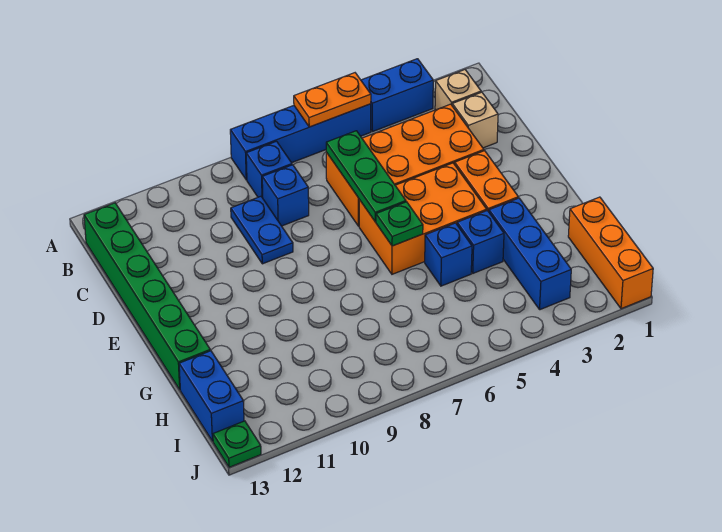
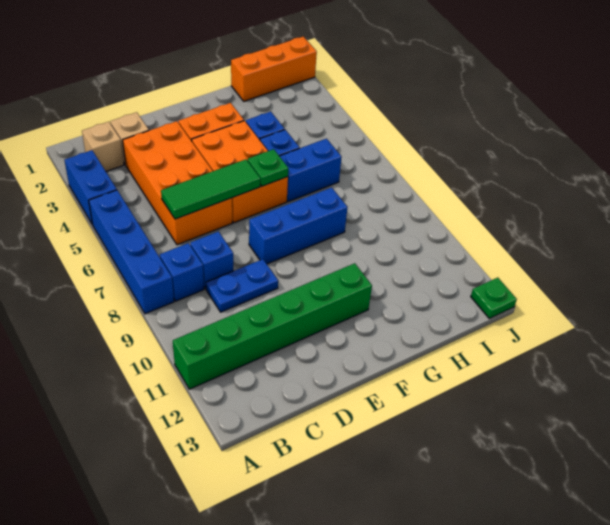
orange 1x2 plate [294,73,371,127] -> none
green 1x6 brick [84,203,210,389] -> green 1x6 brick moved to [173,263,372,389]
green 1x3 plate [326,131,406,222] -> green 1x3 tile [161,159,260,219]
blue 1x3 brick [489,198,571,310] -> blue 1x3 brick moved to [249,187,348,264]
blue 1x2 brick [179,351,244,441] -> blue 1x2 brick moved to [280,139,341,202]

